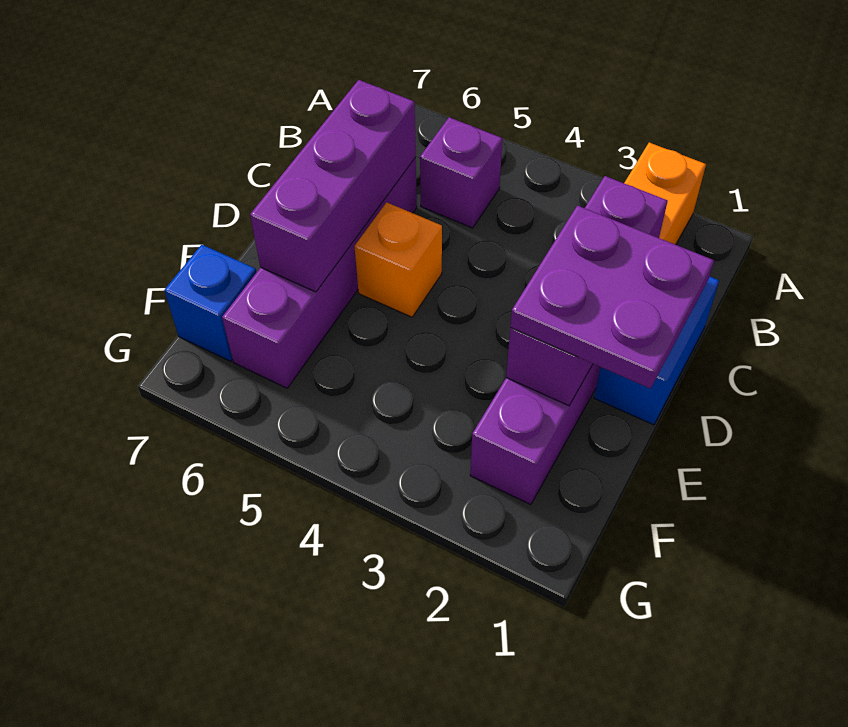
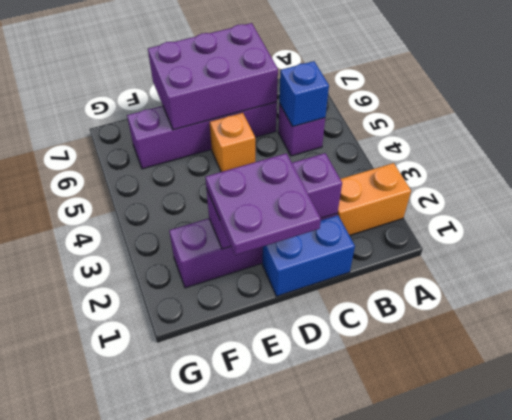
purple 1x3 brick [250,80,416,292] -> purple 2x3 brick [148,23,278,130]
blue 1x1 brick [164,245,257,361] -> blue 1x1 brick moved to [279,61,329,127]

